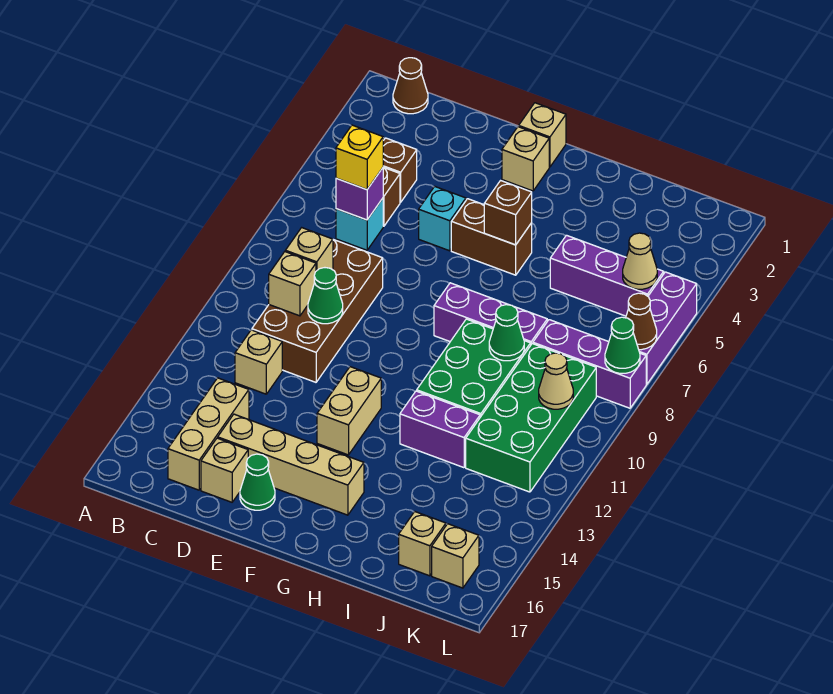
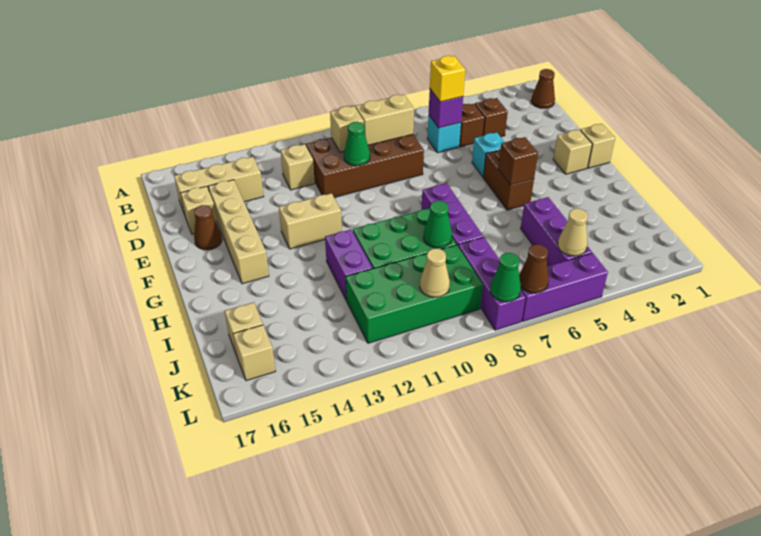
tan 1x1 brick [285,228,333,271] -> tan 1x2 brick [356,95,414,145]
green 1x1 cone [240,454,275,510] -> brown 1x1 cone [194,205,222,250]

